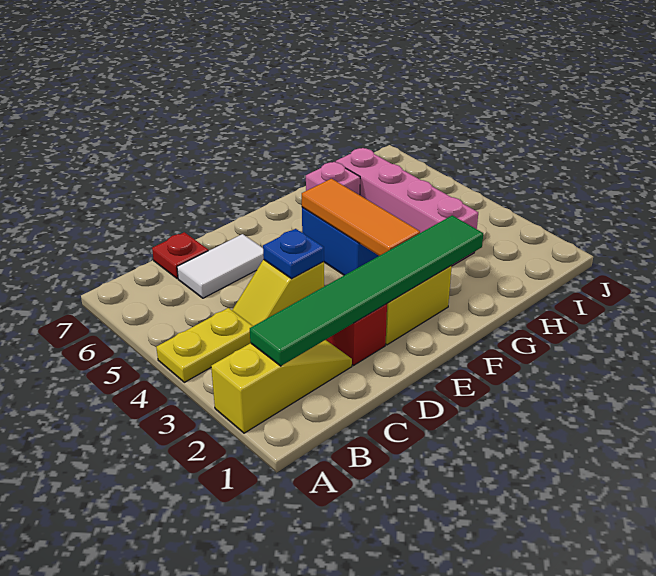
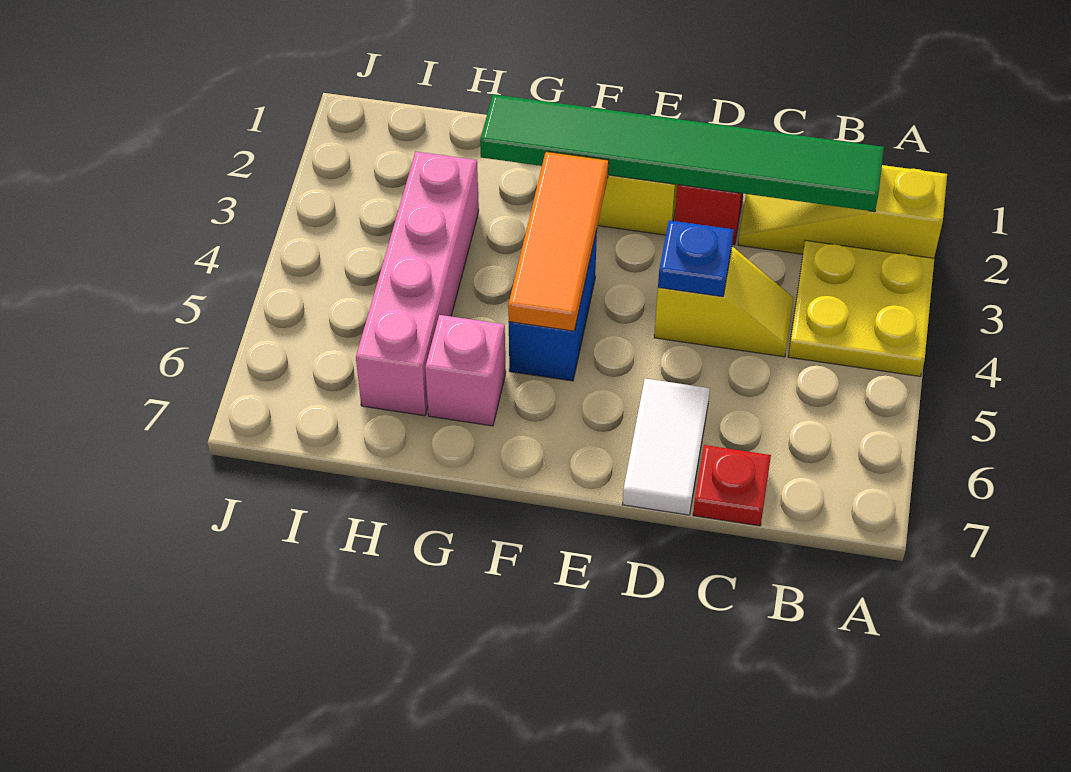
yellow 1x2 plate [156,308,253,382] -> yellow 2x2 plate [788,240,934,376]
white 1x2 tile [177,234,264,298] -> white 1x2 tile turned to [623,379,710,515]

